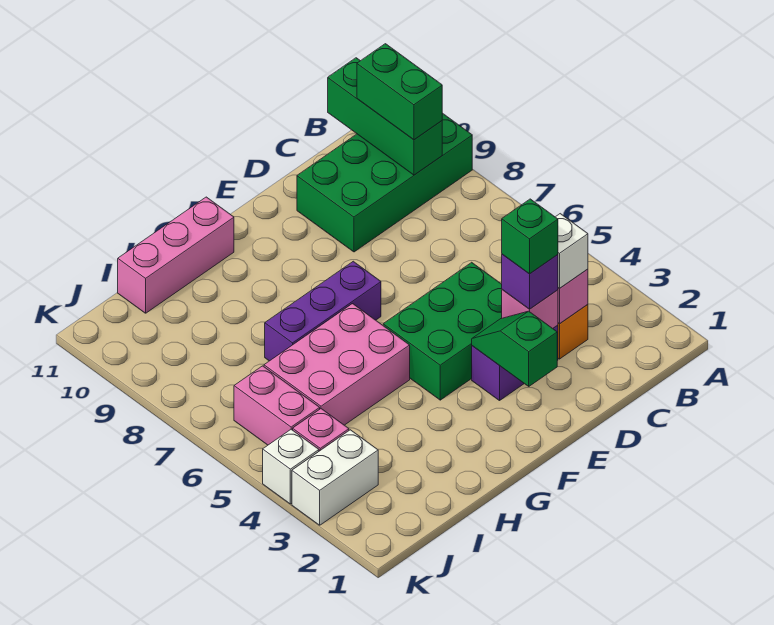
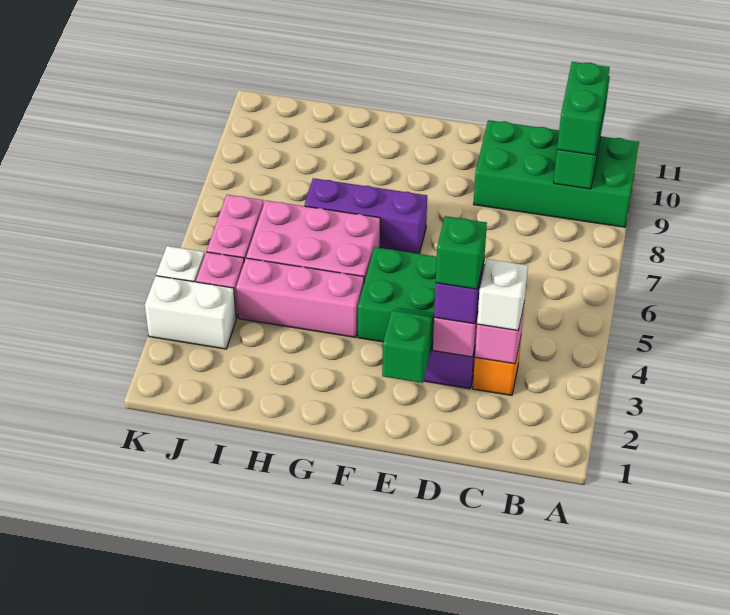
pink 1x3 brick [118,197,234,313] -> pink 1x3 brick moved to [236,258,364,337]

